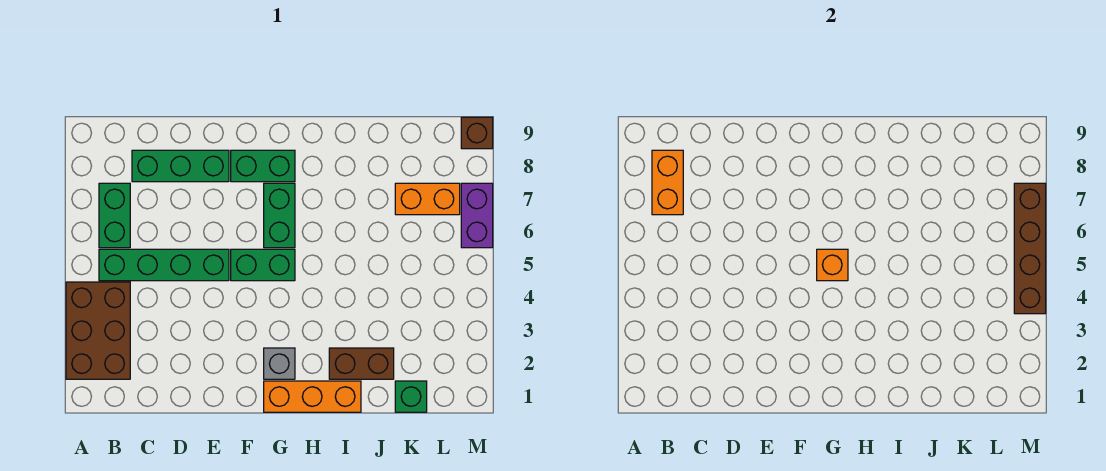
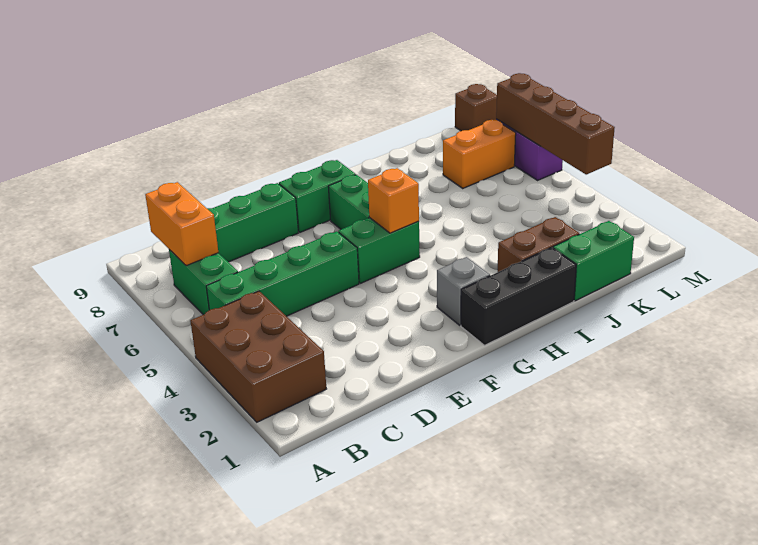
orange 1x3 brick [264,381,361,412] -> black 1x3 brick [461,247,576,345]
green 1x1 brick [395,381,427,412] -> green 1x2 brick [553,221,634,301]

